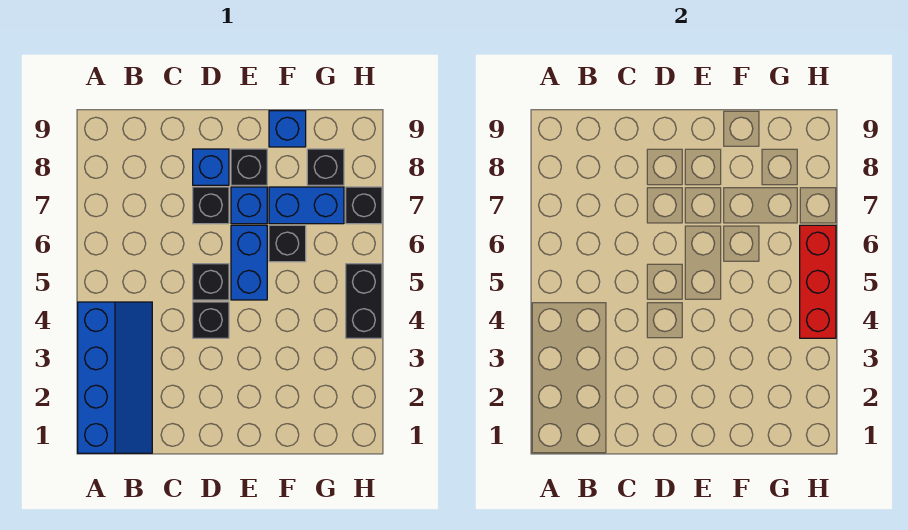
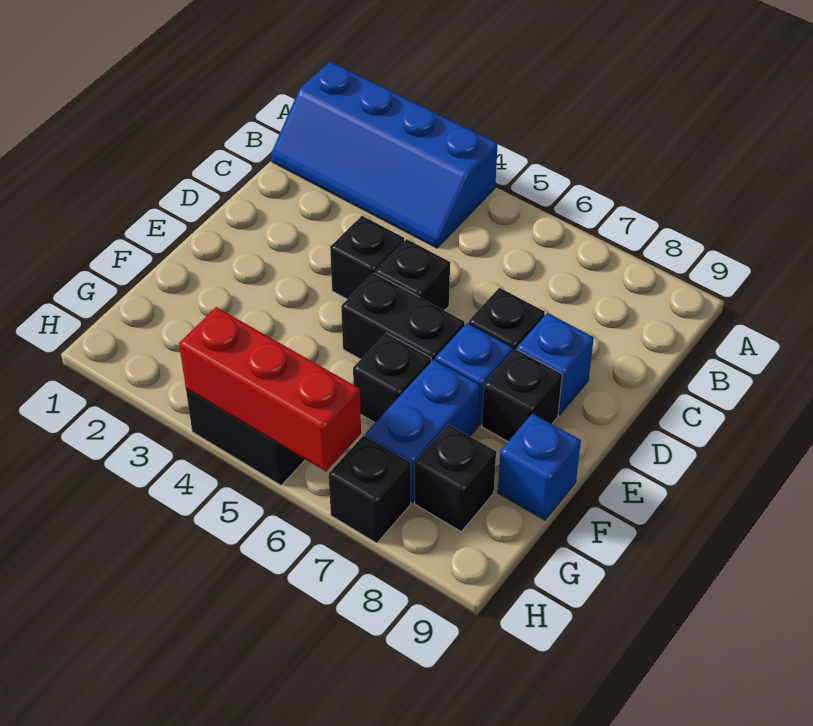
blue 1x2 brick [231,225,267,300] -> black 1x2 brick [341,273,465,361]

